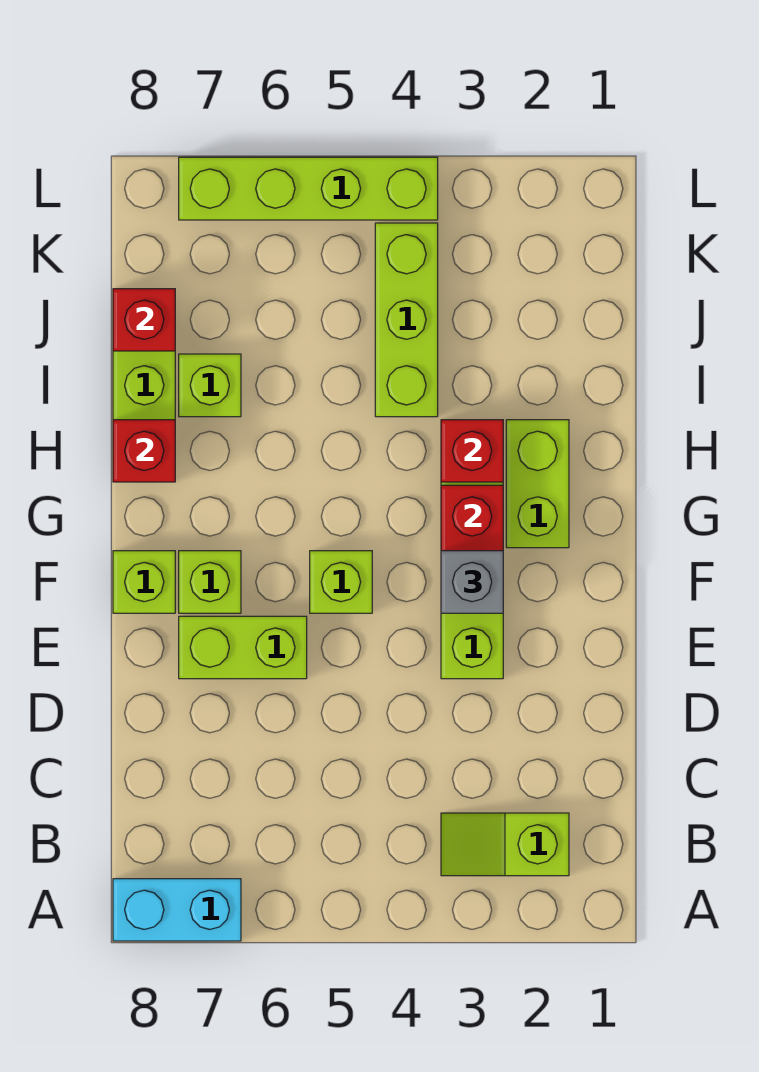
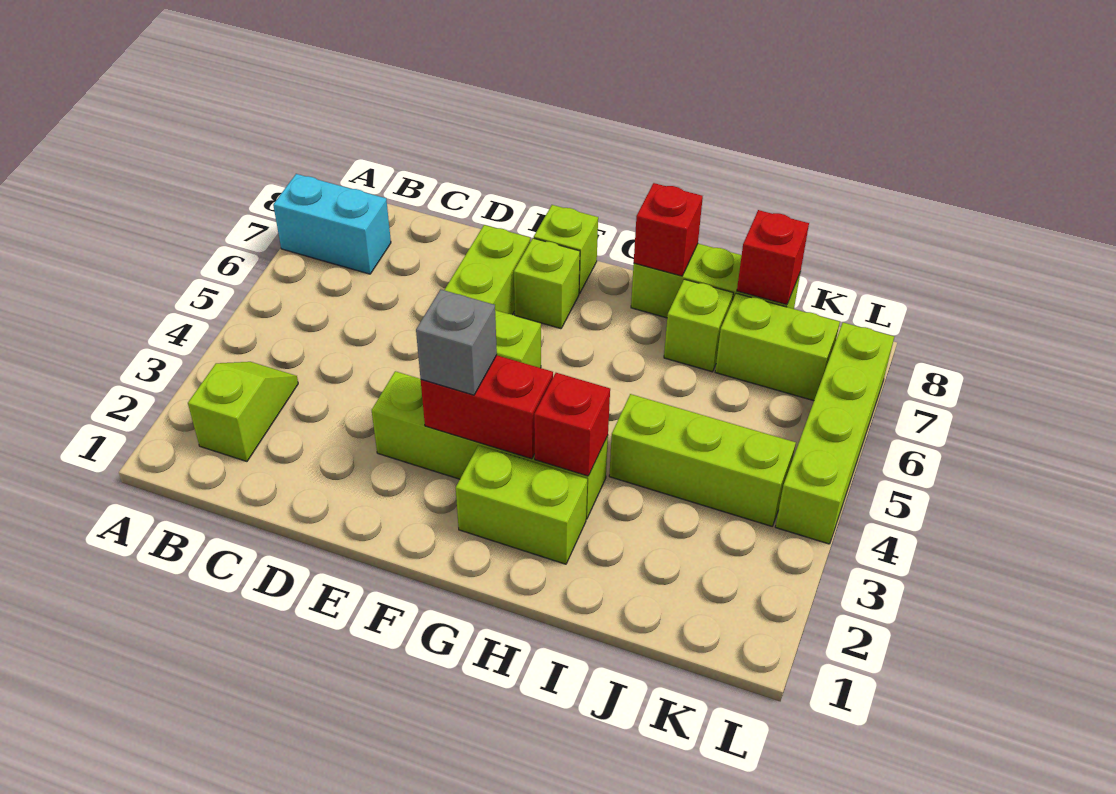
cyan 1x2 brick [113,879,241,941] -> cyan 1x2 brick turned to [273,174,391,274]
none -> lime 1x2 brick [715,293,840,401]

